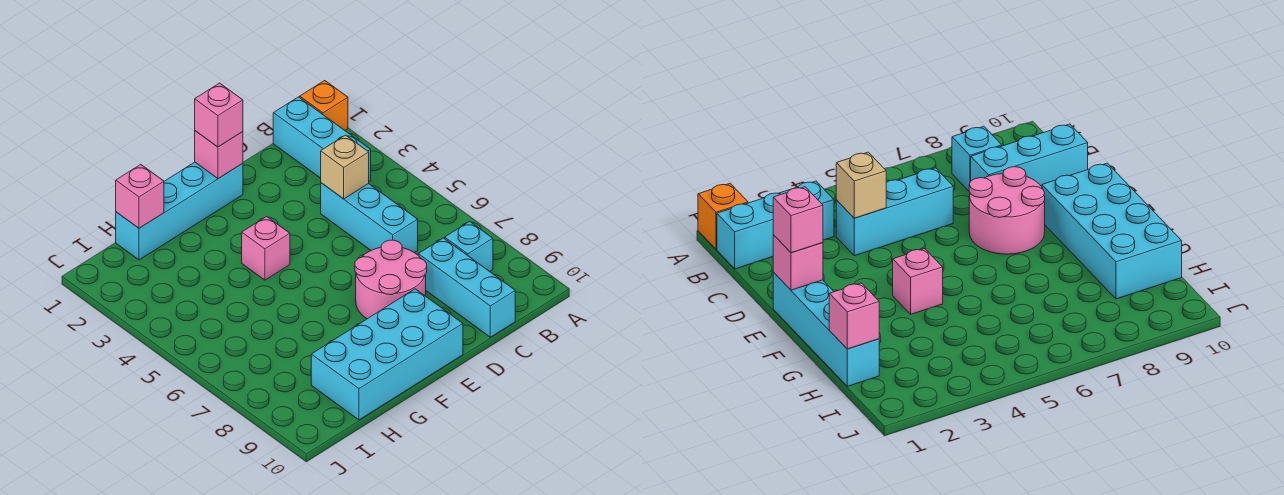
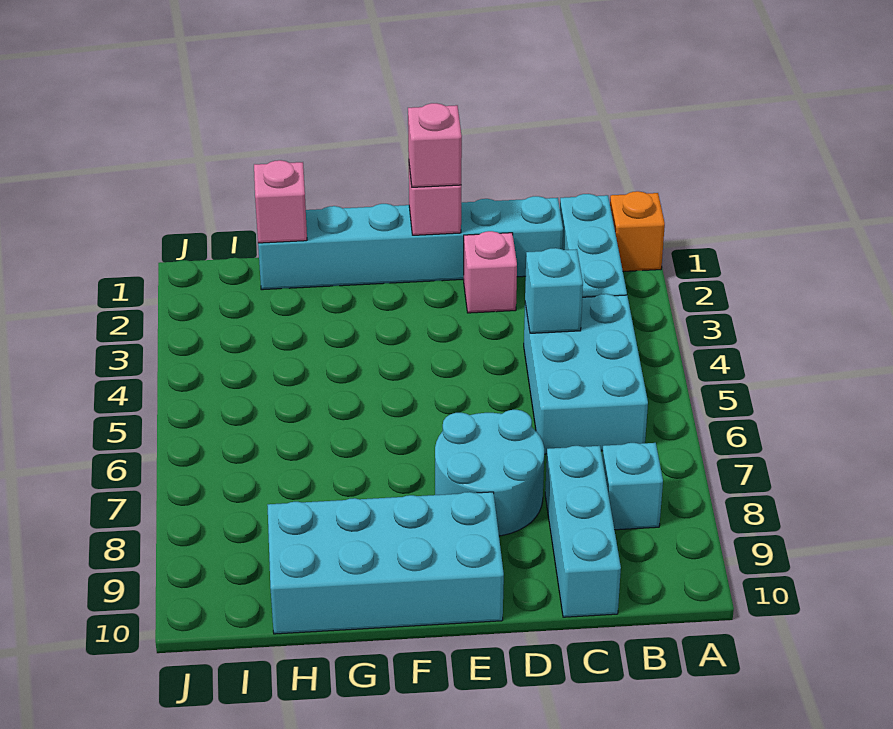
cyan 1x3 brick [321,183,418,253] -> cyan 2x3 brick [524,294,648,454]
tan 1x1 brick [321,135,369,199] -> cyan 1x1 brick [525,248,583,333]
pink 2x2 round brick [355,240,427,319] -> cyan 2x2 round brick [435,410,544,536]
cyan 1x4 brick [116,162,243,260] -> cyan 1x6 brick [258,196,563,290]
pink 1x1 brick [242,216,290,280] -> pink 1x1 brick moved to [464,231,517,313]

